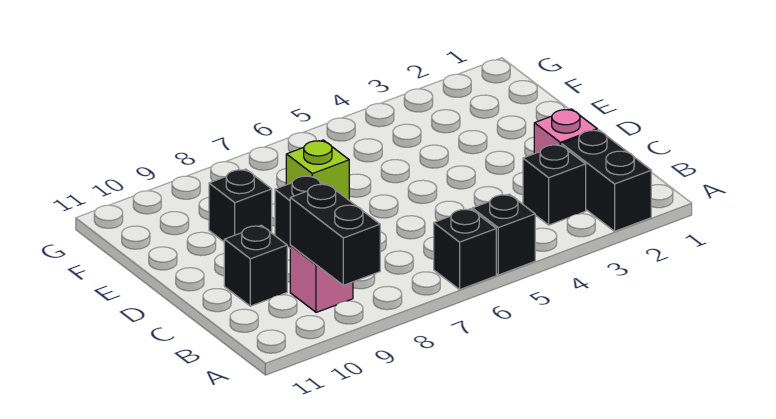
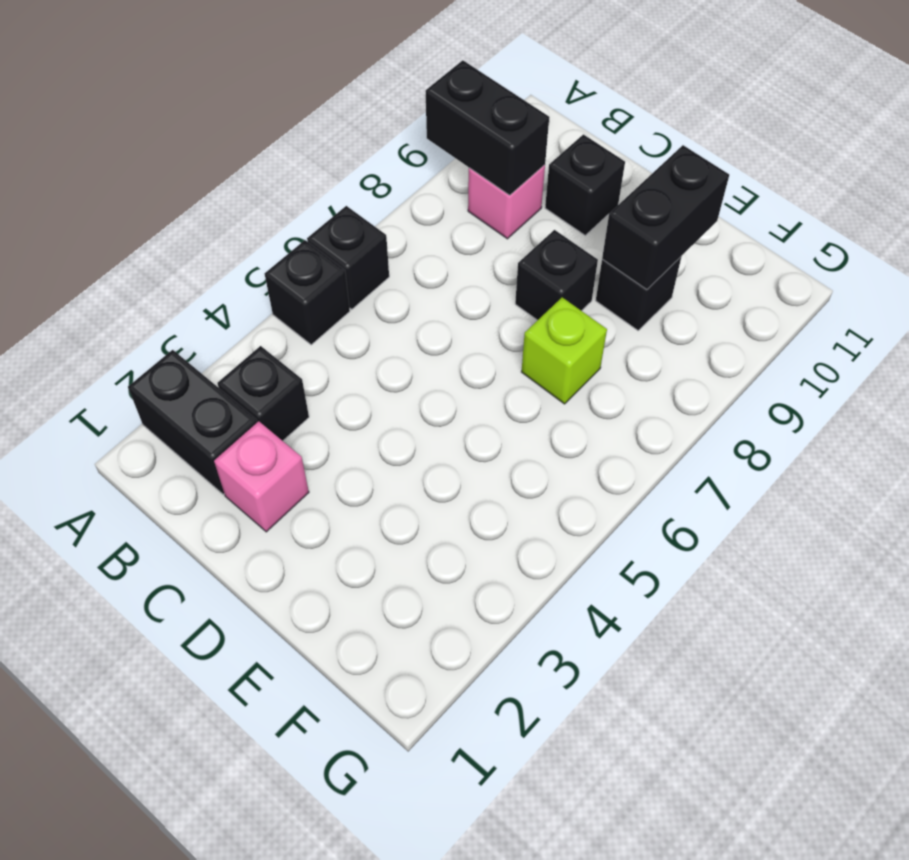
none -> black 1x2 brick [602,145,729,290]

